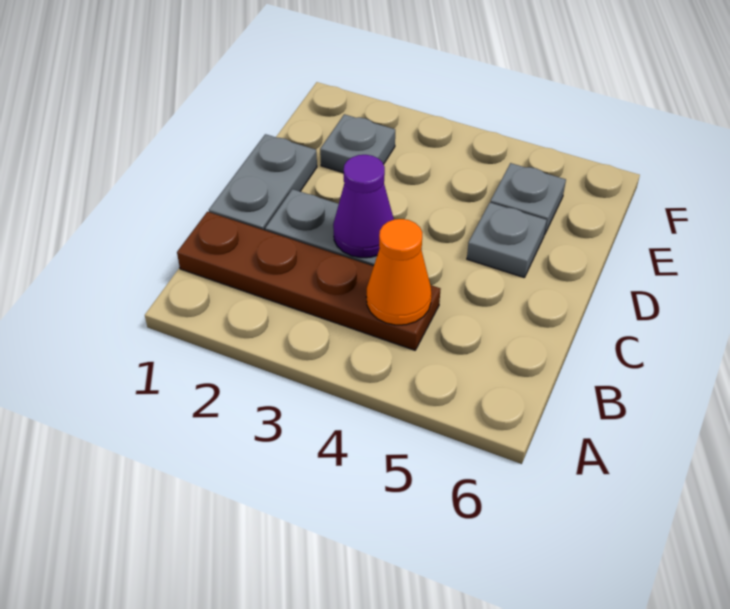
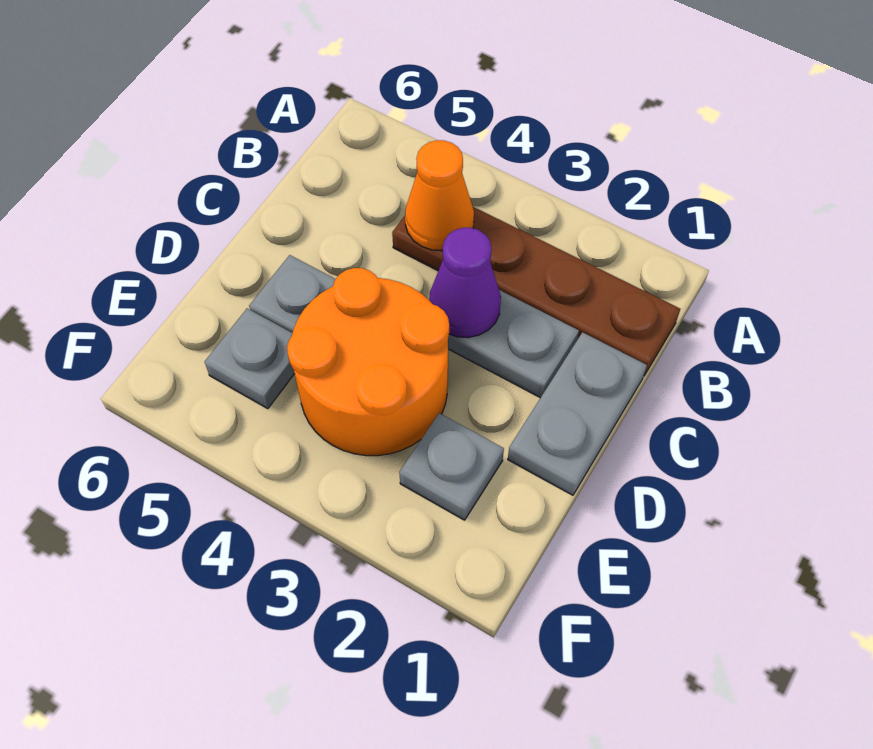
none -> orange 2x2 round brick [287,268,449,456]

